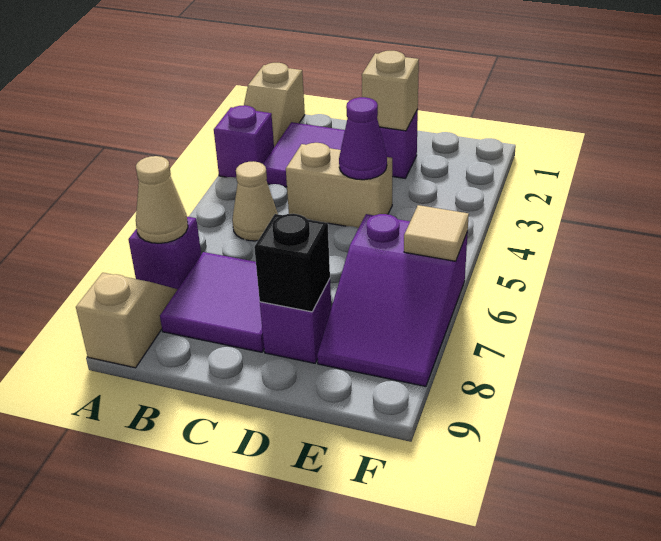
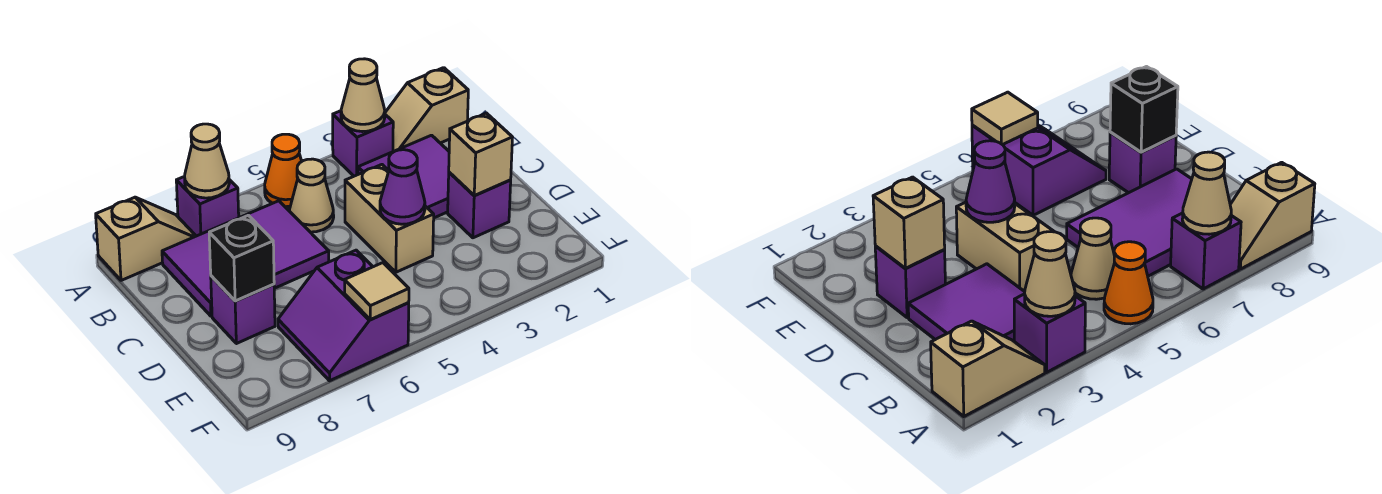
none -> tan 1x1 cone [341,59,385,132]
none -> orange 1x1 cone [265,134,302,207]
purple 2x2 tile [160,252,264,352] -> purple 2x3 tile [162,201,329,316]
purple 2x3 slope [317,214,468,386] -> purple 2x2 slope [278,250,409,381]

